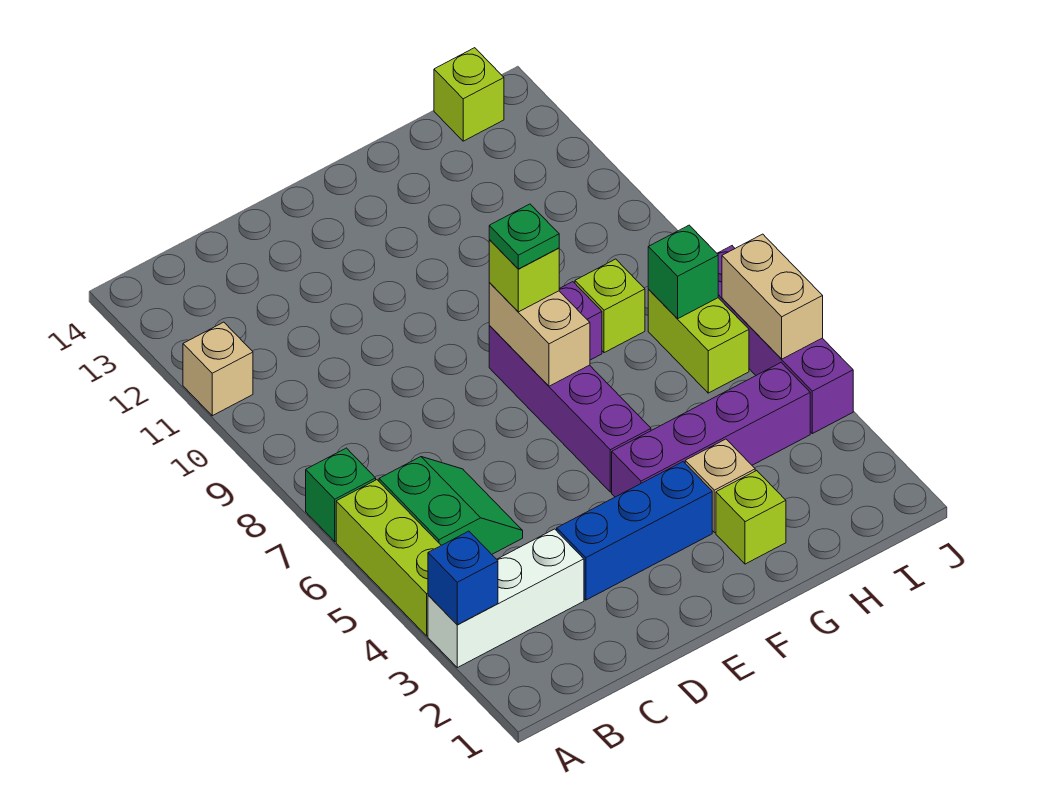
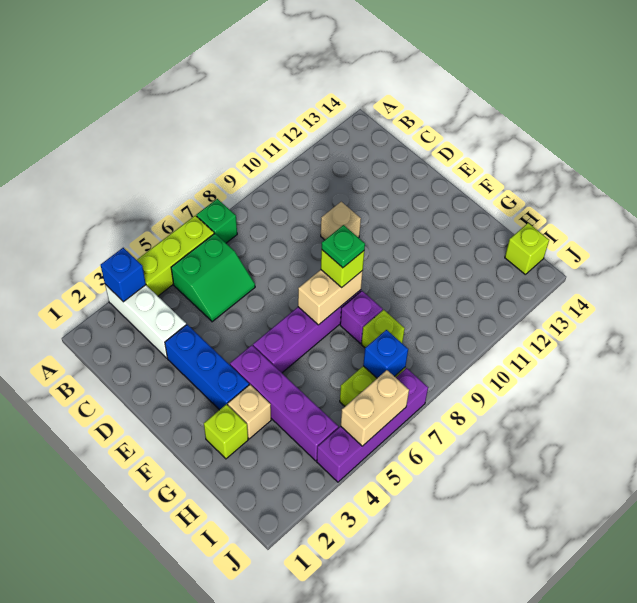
tan 1x1 brick [183,322,253,416] -> tan 1x1 brick moved to [321,202,361,240]
green 1x1 brick [648,225,718,318] -> blue 1x1 brick [363,330,408,378]

